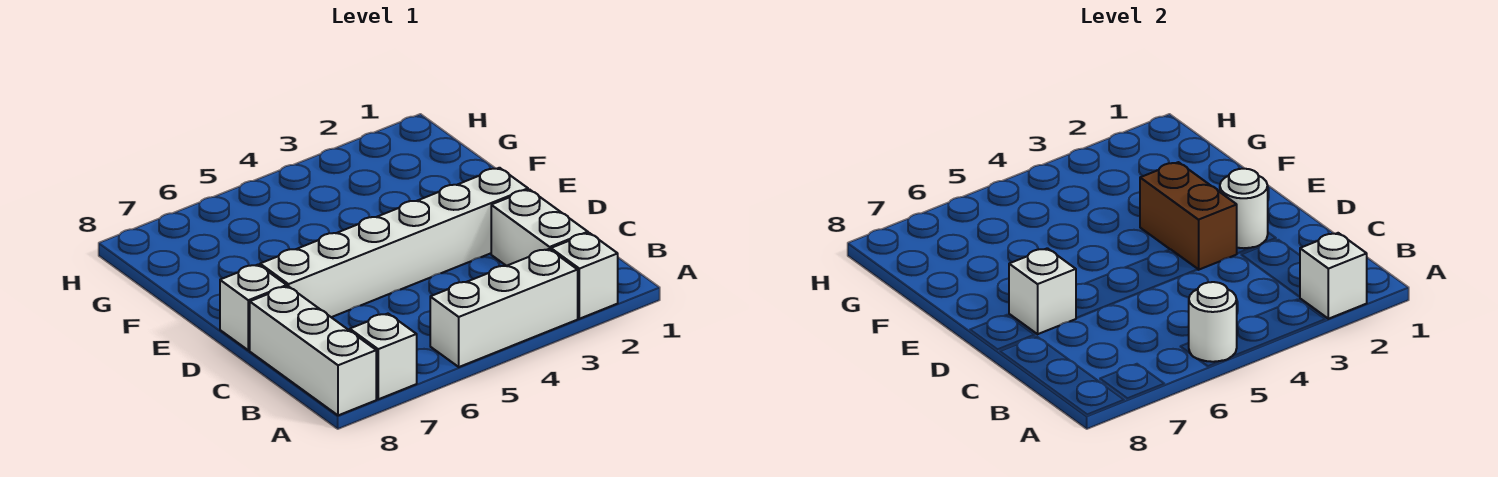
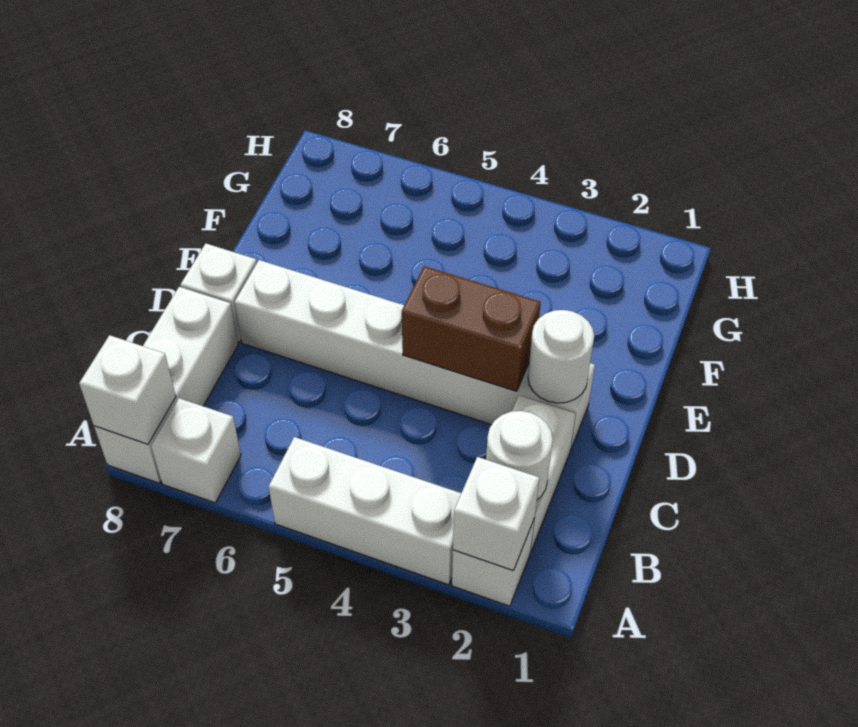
white 1x1 round brick [1189,282,1237,362] -> white 1x1 round brick moved to [486,411,553,500]
brown 1x2 brick [1140,162,1237,270] -> brown 1x2 brick turned to [402,266,541,391]
white 1x1 brick [1009,248,1076,334] -> white 1x1 brick moved to [79,335,176,444]

